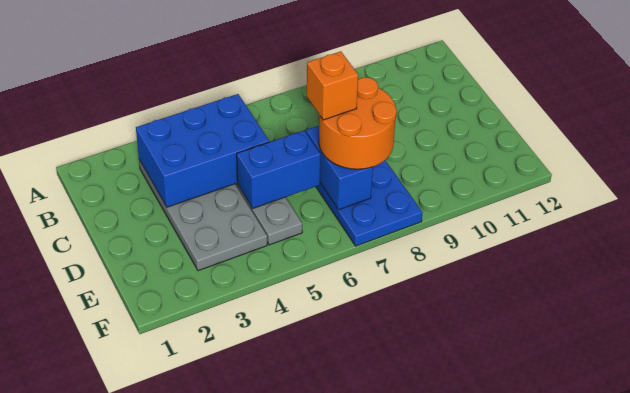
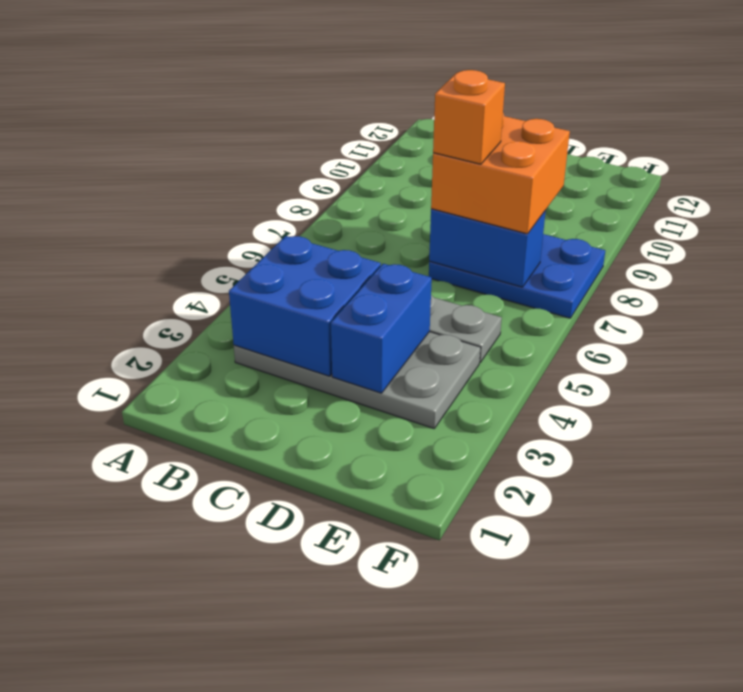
blue 2x3 brick [136,94,269,207] -> blue 2x2 brick [229,236,381,376]
blue 1x2 brick [237,130,321,208] -> blue 1x2 brick moved to [331,264,432,393]
orange 2x2 round brick [319,77,397,169] -> orange 2x2 brick [431,113,570,234]

